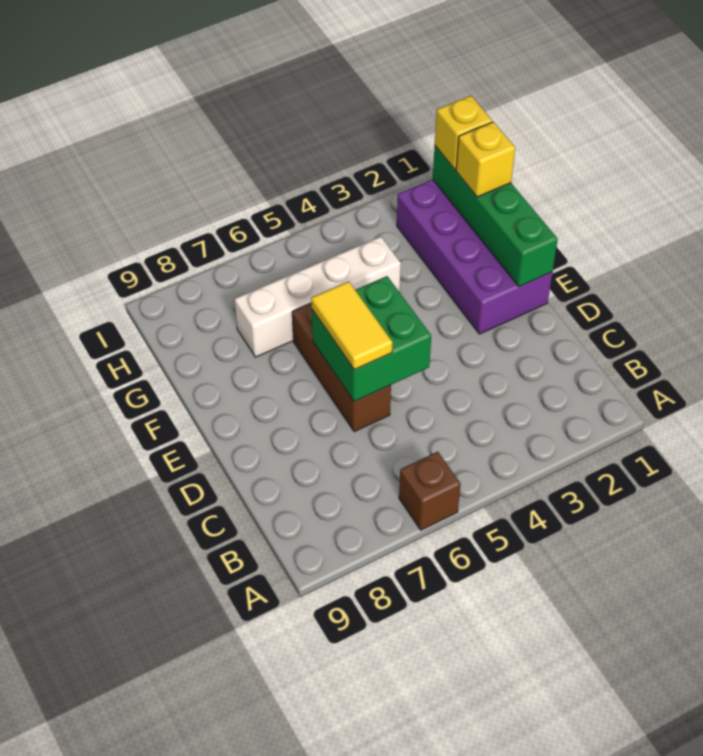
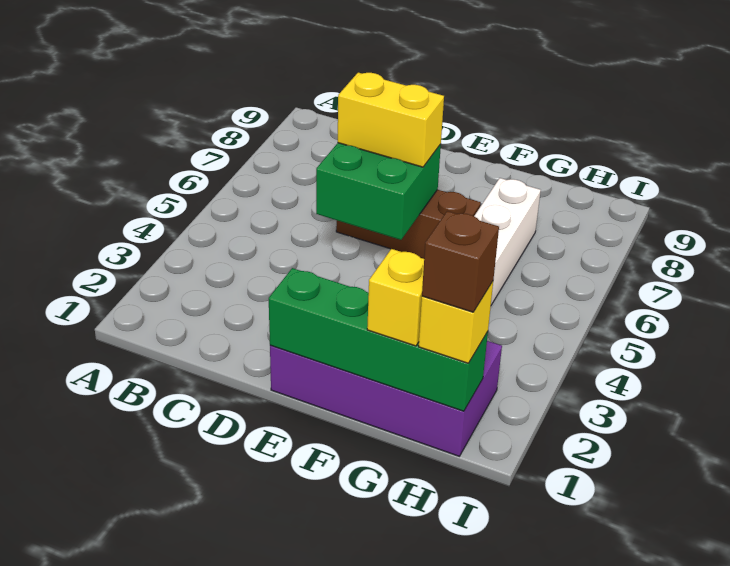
brown 1x1 brick [399,452,461,530] -> brown 1x1 brick moved to [422,211,499,312]
yellow 1x2 tile [311,281,393,370] -> yellow 1x2 brick [338,73,444,167]

